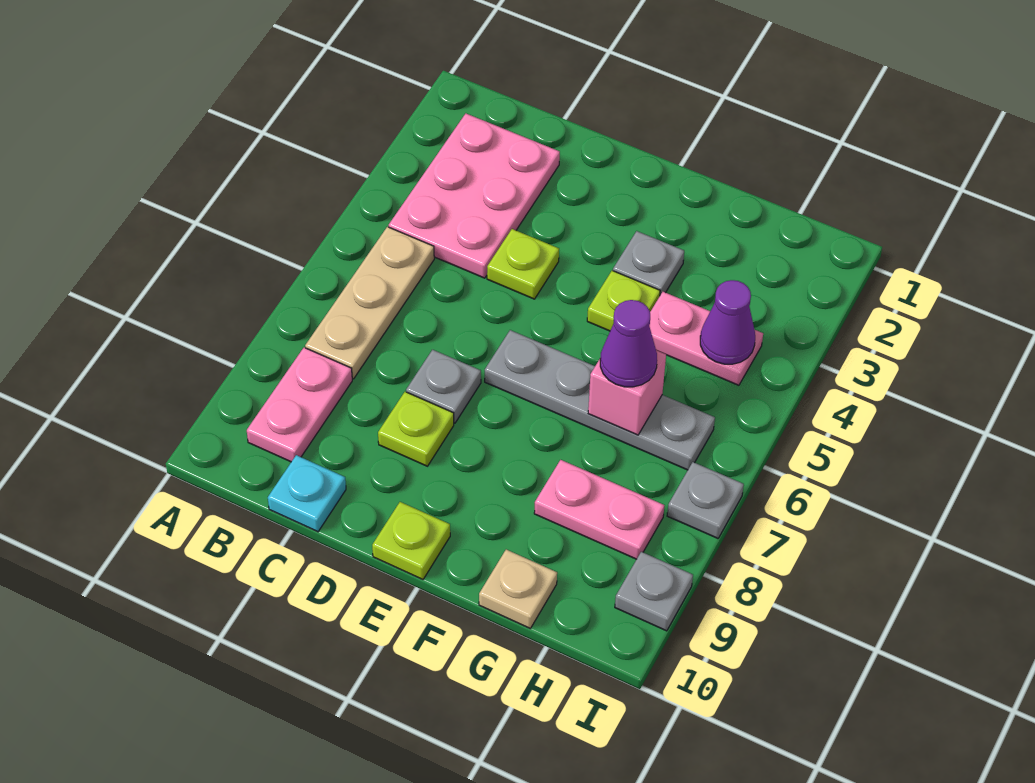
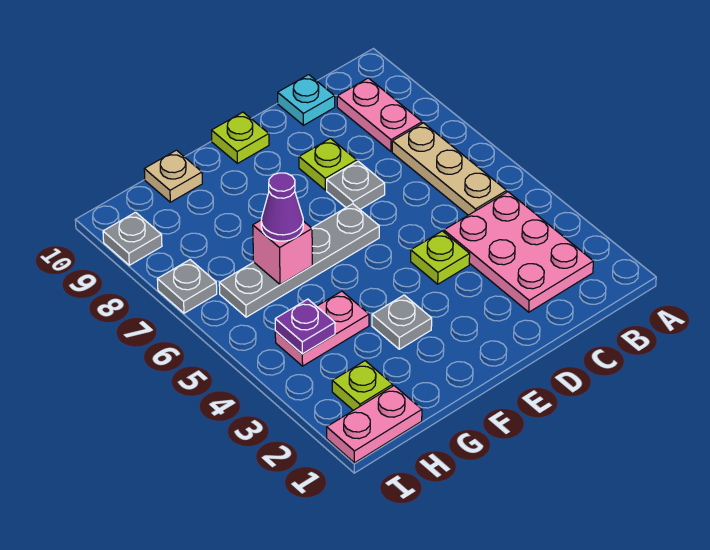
lime 1x1 plate [587,271,660,331] -> lime 1x1 plate moved to [332,361,393,410]
pink 1x2 plate [534,460,664,559] -> pink 1x2 plate moved to [327,386,422,463]
purple 1x1 cone [700,280,755,364] -> purple 1x1 plate [275,299,335,354]

